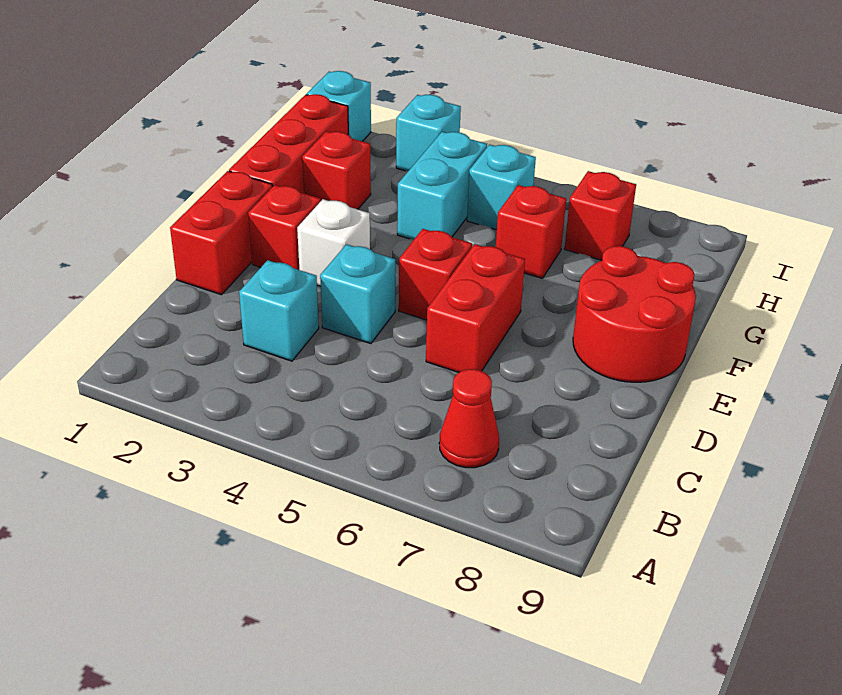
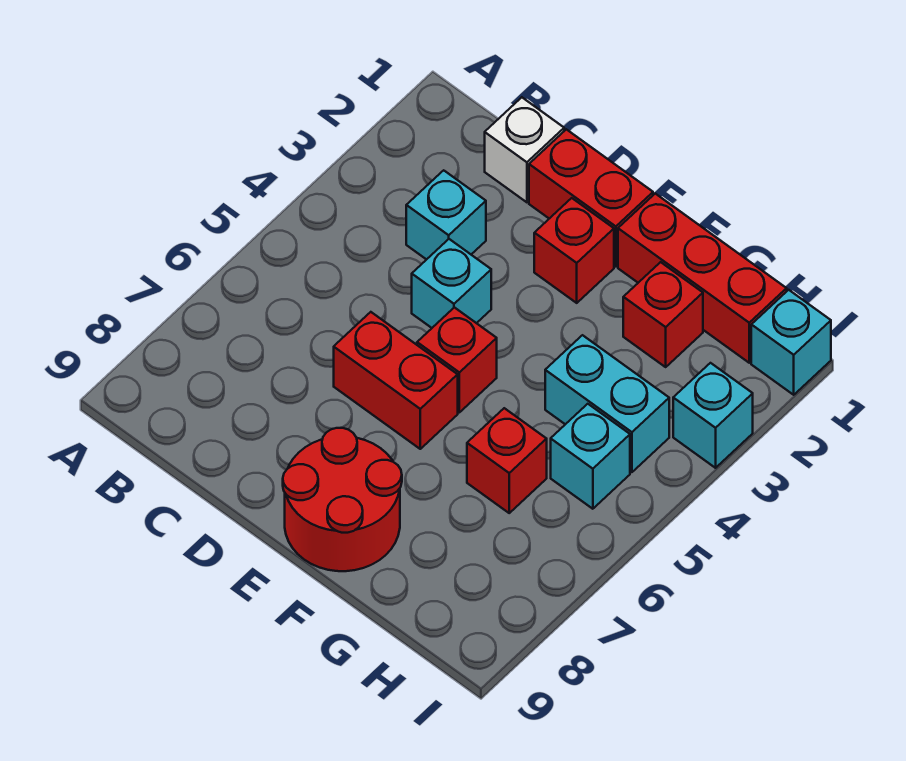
red 1x1 cone [439,369,499,468] -> none
white 1x1 brick [297,199,370,286] -> white 1x1 brick moved to [485,97,564,202]
red 1x1 brick [565,171,636,260] -> none

